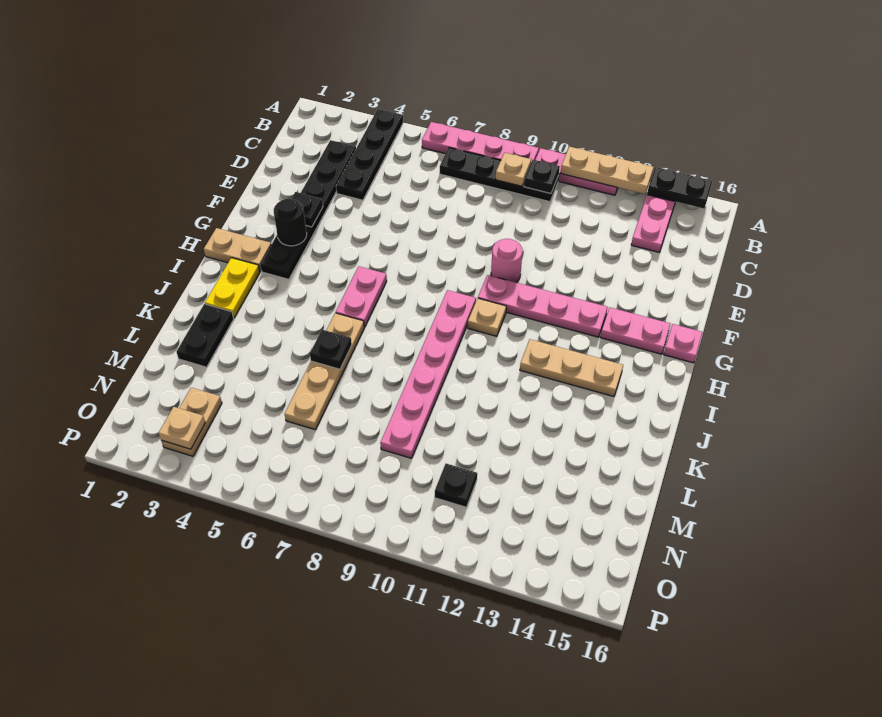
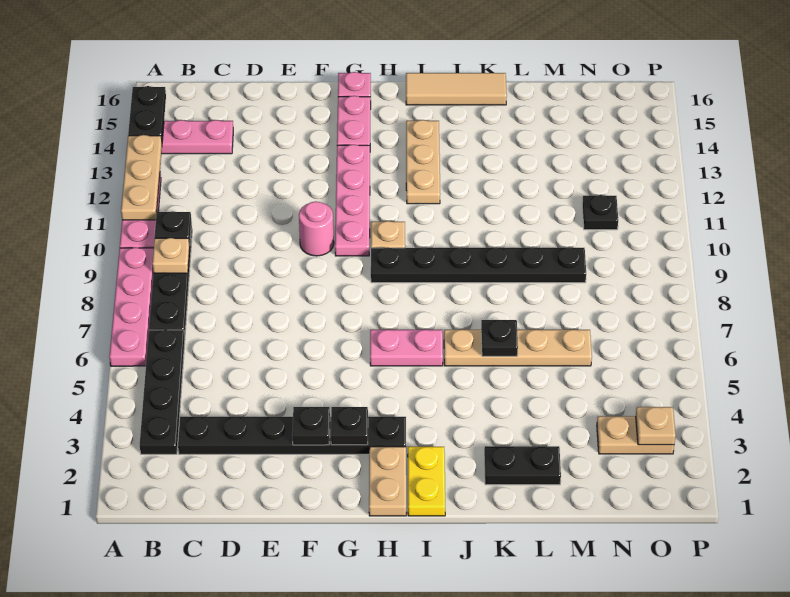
black 1x4 plate [336,109,403,200] -> black 1x4 plate turned to [140,330,185,454]
black 1x1 round brick [274,199,307,246] -> black 1x1 plate [331,407,368,445]
pink 1x6 plate [380,290,476,458] -> black 1x6 plate [371,247,586,283]
yellow 1x2 plate [205,258,260,318] -> yellow 1x2 plate turned to [408,447,445,516]
none -> tan 1x3 tile [406,73,507,105]

